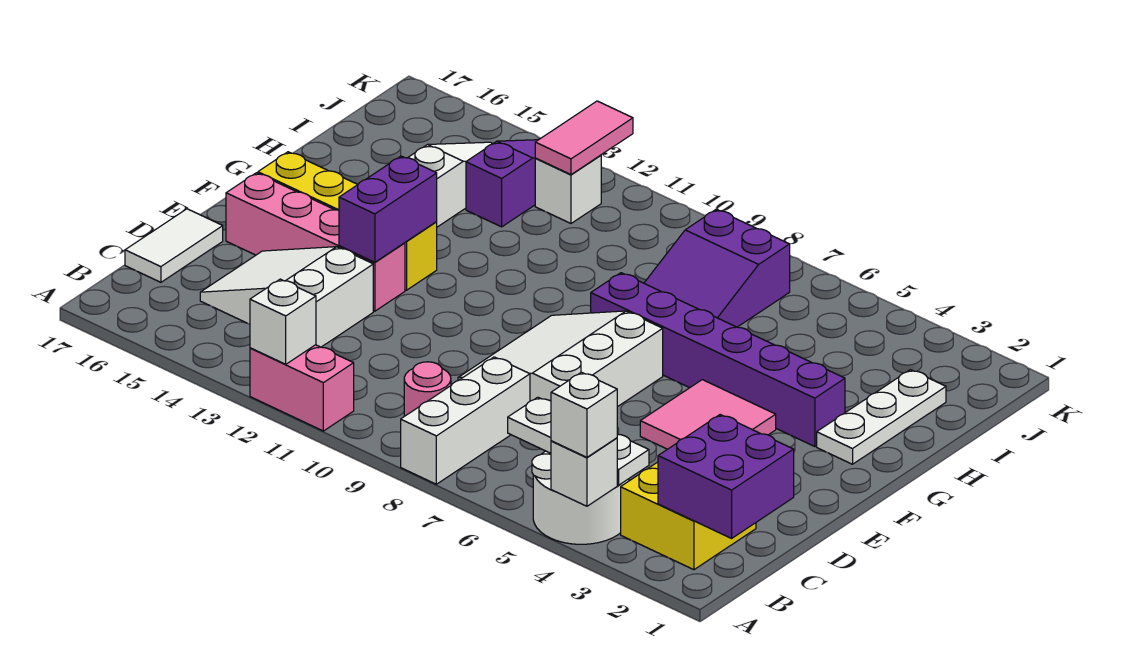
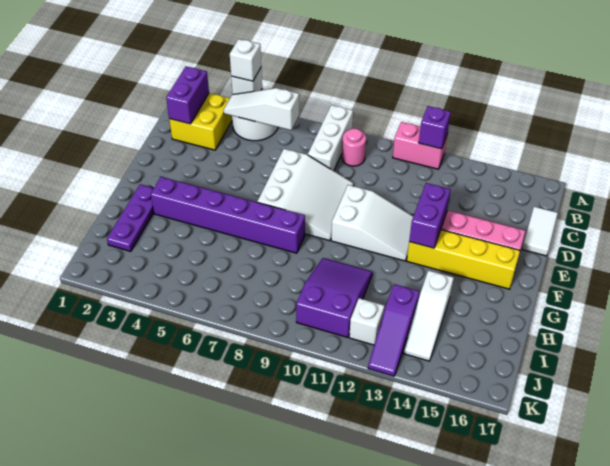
white 1x1 brick [250,279,316,364] -> purple 1x1 brick [419,106,451,149]
purple 2x2 brick [658,415,794,538] -> purple 1x2 brick [166,66,209,124]
white 1x3 plate [508,397,649,485] -> white 1x3 slope [224,88,299,130]
white 2x3 slope [200,247,373,347] -> white 2x3 slope moved to [331,185,413,261]
pink 2x2 tile [640,380,776,449] -> none
white 1x3 plate [817,370,946,464] -> purple 1x3 plate [107,184,154,251]
purple 2x3 slope [644,210,790,327] -> purple 2x3 slope moved to [296,258,372,337]
pink 1x2 tile [535,101,633,175] -> none

